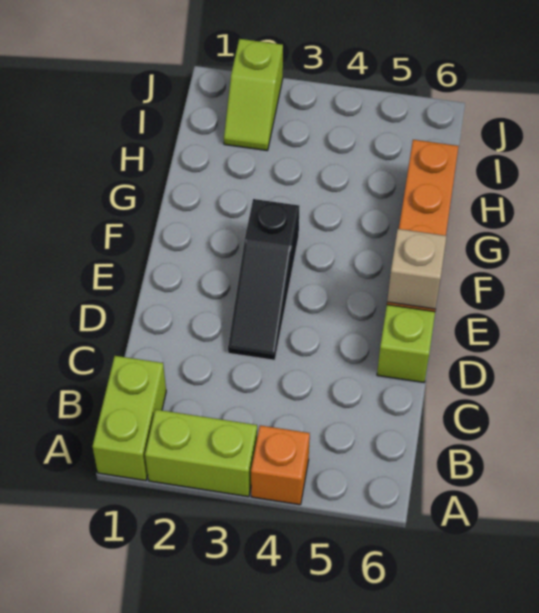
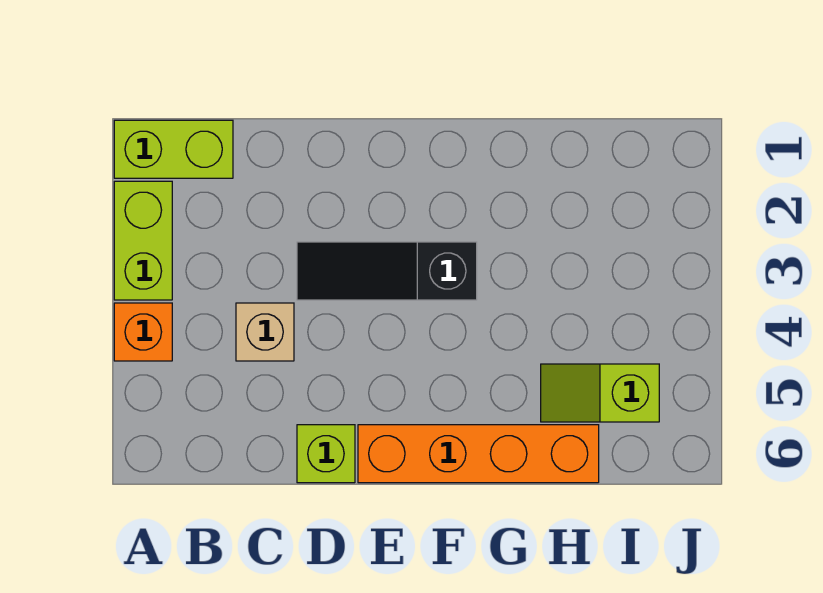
tan 1x1 brick [387,229,447,309] -> tan 1x1 brick moved to [236,303,294,361]
lime 1x2 slope [224,39,283,151] -> lime 1x2 slope moved to [541,364,659,422]

